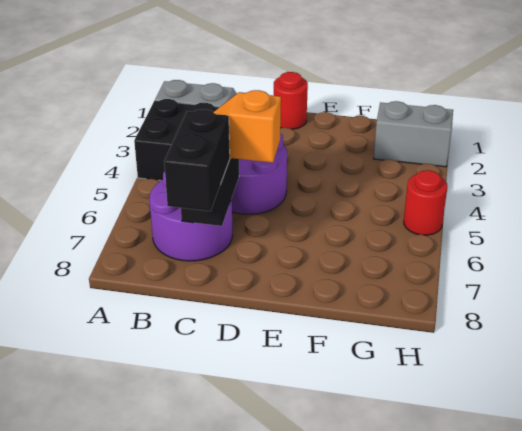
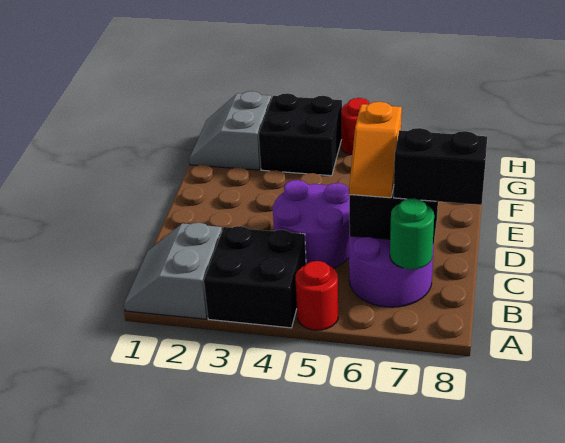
none -> green 1x1 round brick [390,198,434,269]
red 1x1 round brick [274,72,308,129] -> red 1x1 round brick moved to [296,261,338,330]
none -> black 2x2 brick [259,93,342,176]

